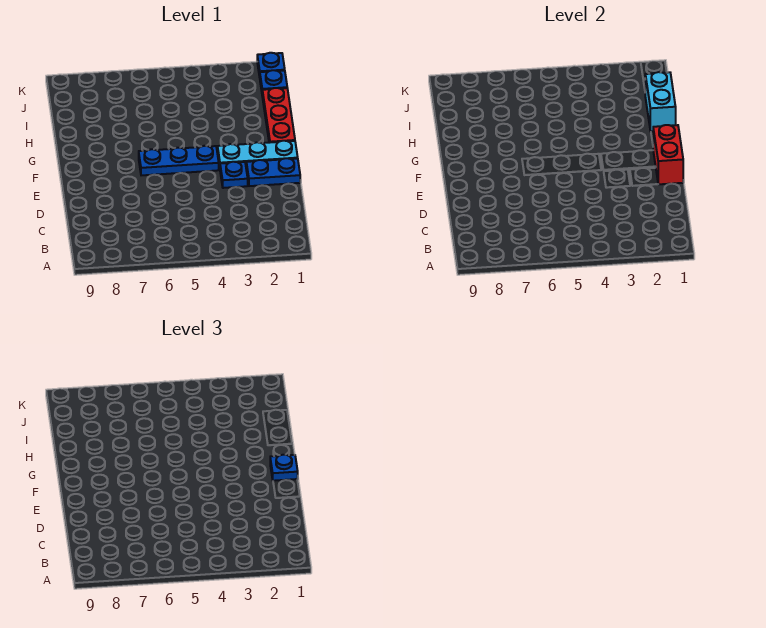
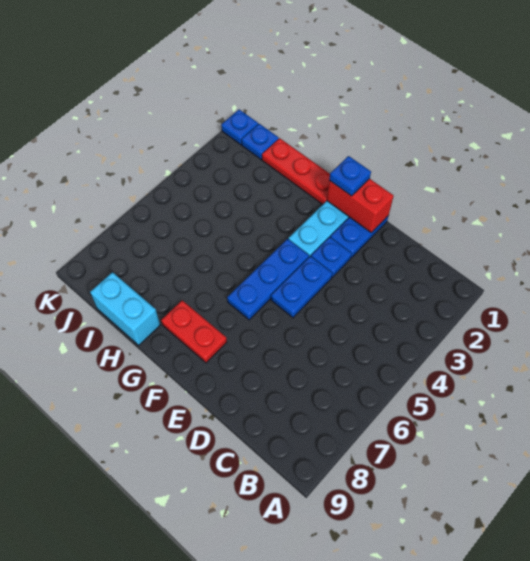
none -> blue 1x2 plate [271,256,332,318]
none -> red 1x2 plate [161,300,227,363]
cyan 1x2 brick [645,72,676,131] -> cyan 1x2 brick moved to [90,272,160,345]

